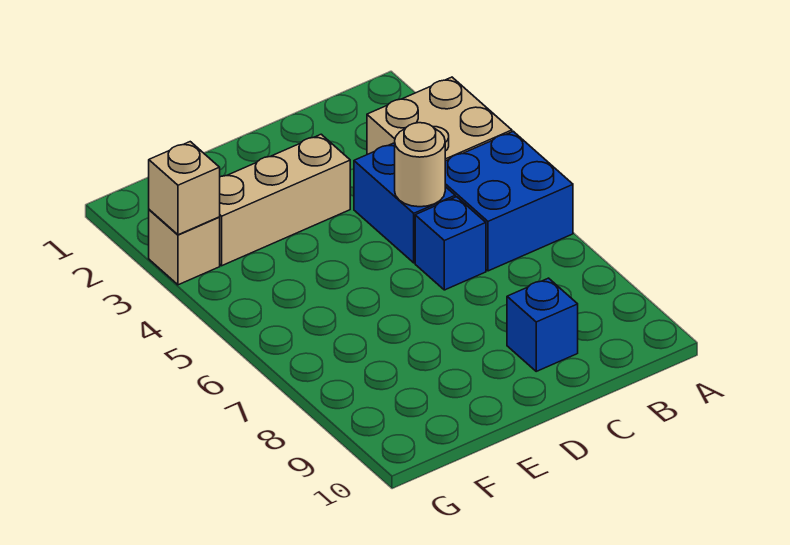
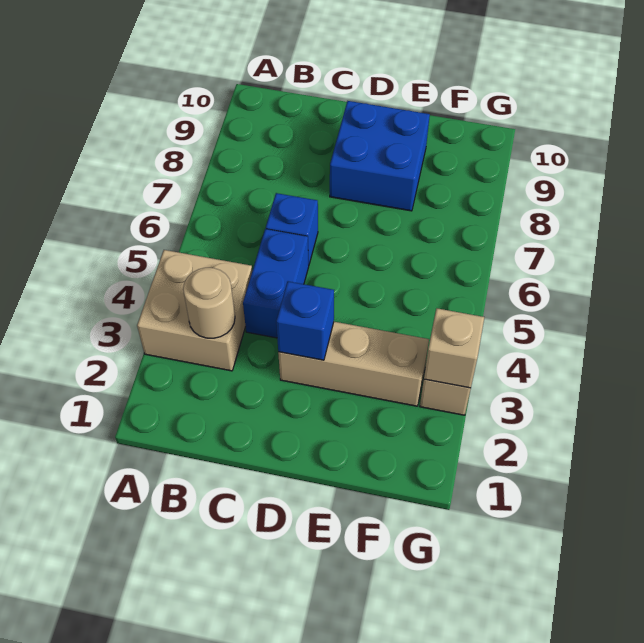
blue 2x2 brick [445,131,573,271] -> blue 2x2 brick moved to [330,101,430,211]
tan 1x1 round brick [395,123,445,207] -> tan 1x1 round brick moved to [183,268,235,338]
blue 1x1 brick [507,278,578,371] -> blue 1x1 brick moved to [276,281,334,360]

